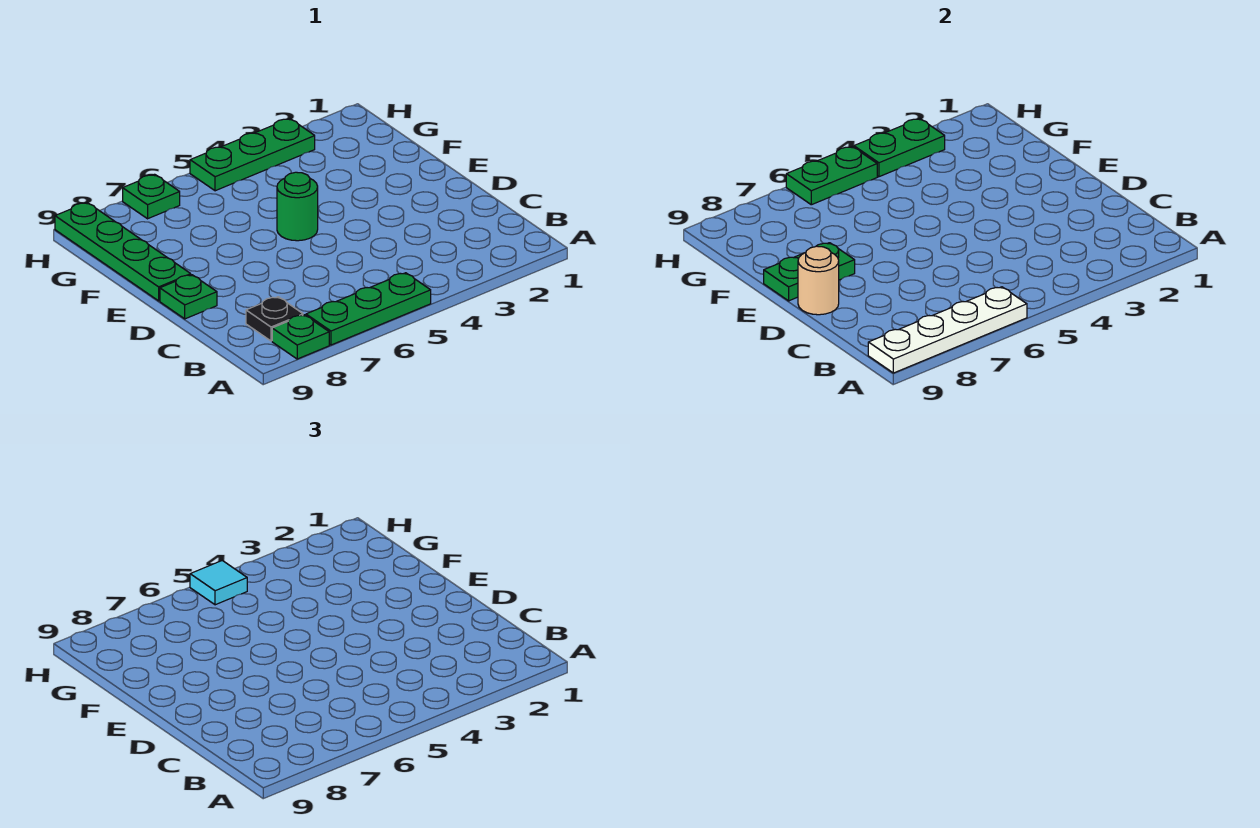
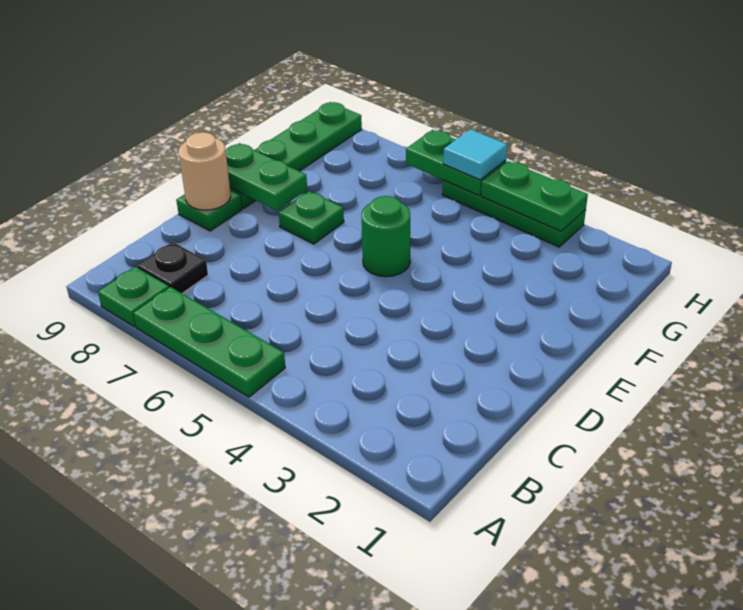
white 1x4 plate [868,287,1027,373] -> none
green 1x1 plate [123,174,180,219] -> green 1x1 plate moved to [279,191,344,244]

